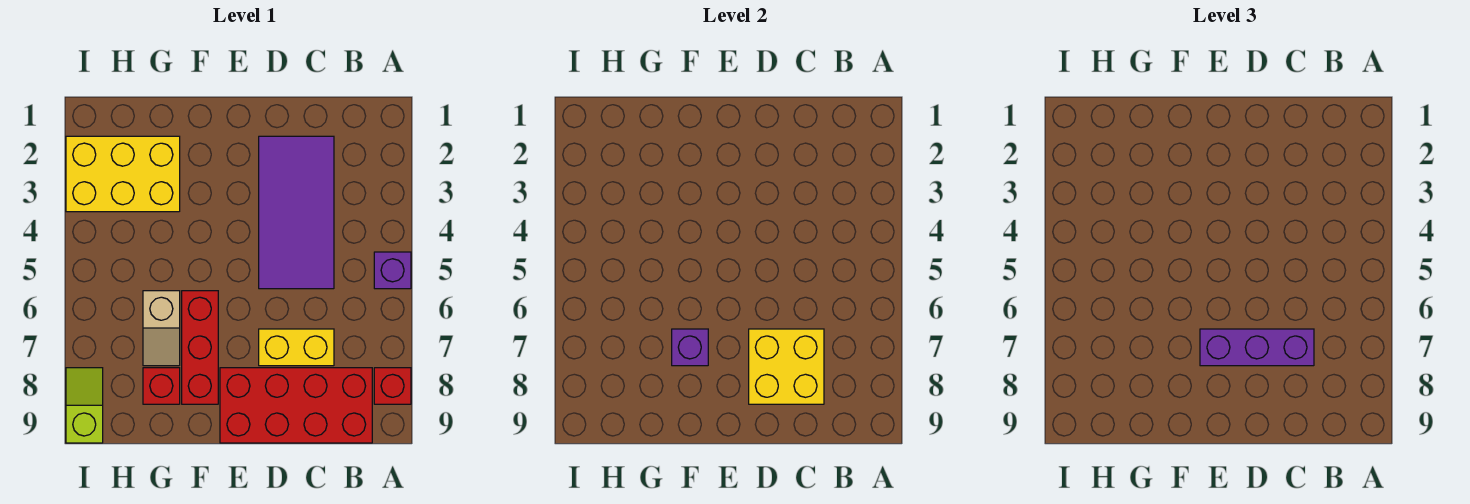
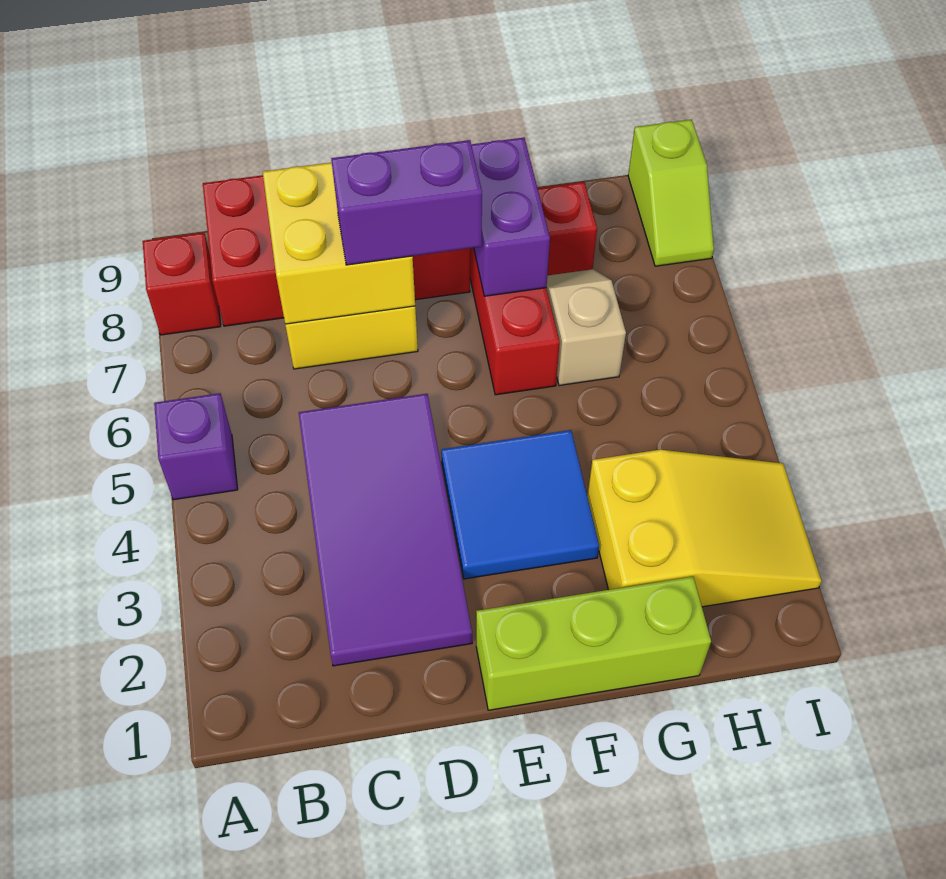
purple 1x3 brick [1200,329,1314,366] -> purple 1x2 brick [331,140,482,265]
none -> lime 1x3 brick [476,576,711,710]
none -> blue 2x2 tile [441,430,599,579]
purple 1x1 brick [672,329,708,366] -> purple 1x2 brick [471,138,550,296]
yellow 2x3 brick [66,136,180,212] -> yellow 2x3 slope [587,450,822,607]

